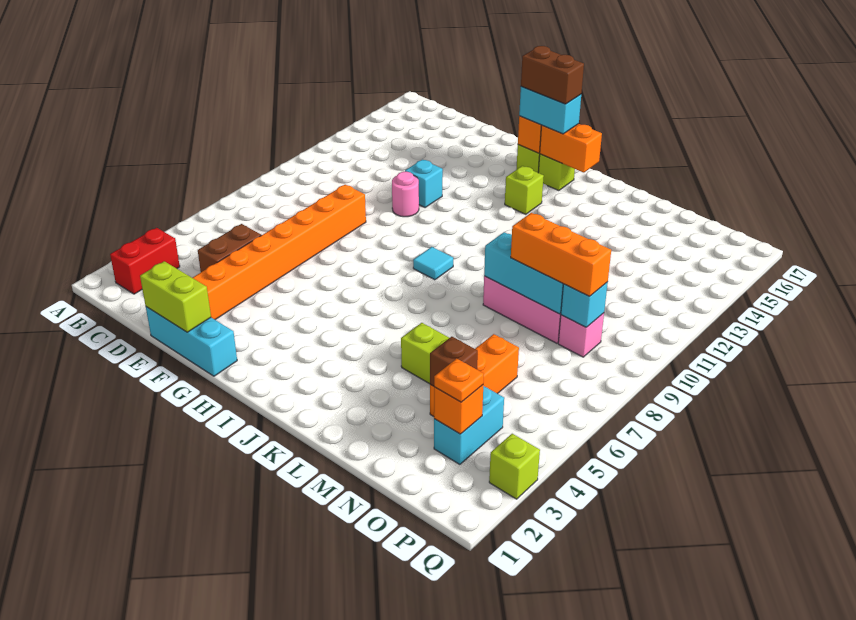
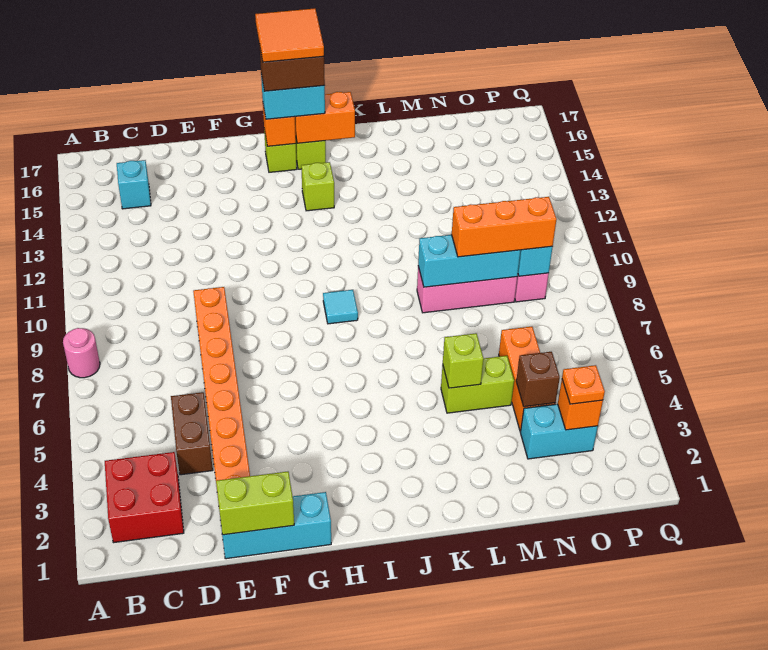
red 1x2 brick [110,228,180,294] -> red 2x2 brick [105,452,184,543]
pink 1x1 round brick [392,172,419,217] -> pink 1x1 round brick moved to [63,328,100,378]
cyan 1x1 brick [405,160,443,207] -> cyan 1x1 brick moved to [117,160,151,209]
none -> orange 2x2 tile [255,8,324,62]
cyan 1x2 brick [434,386,504,464] -> cyan 1x2 brick turned to [521,404,598,459]
lime 1x1 brick [489,434,540,499] -> lime 1x1 brick moved to [443,333,483,388]

